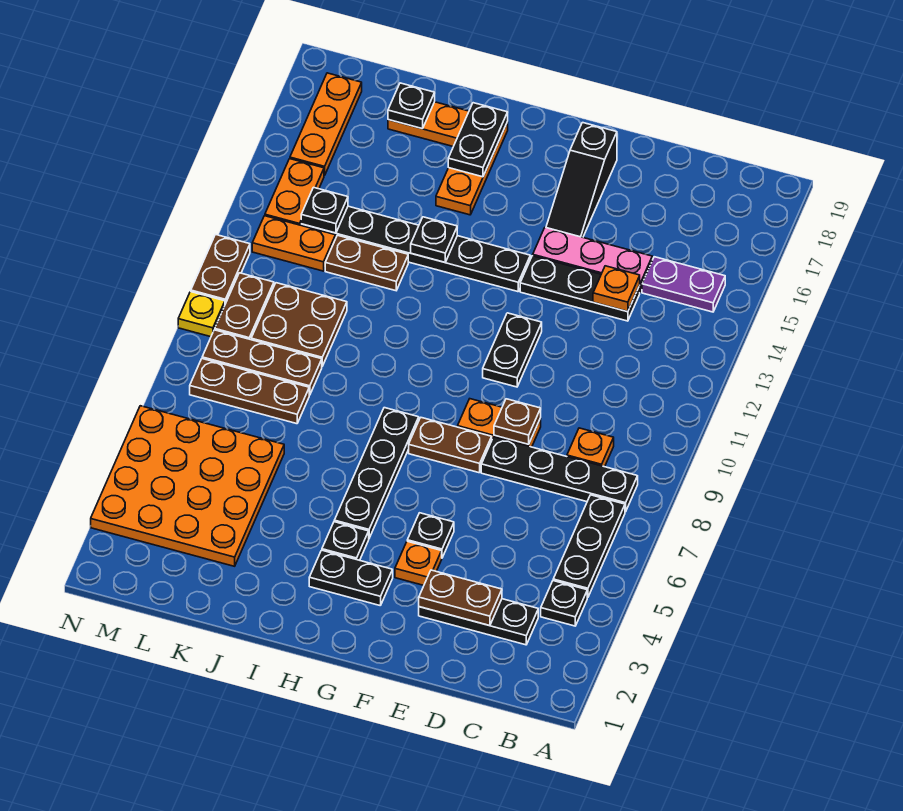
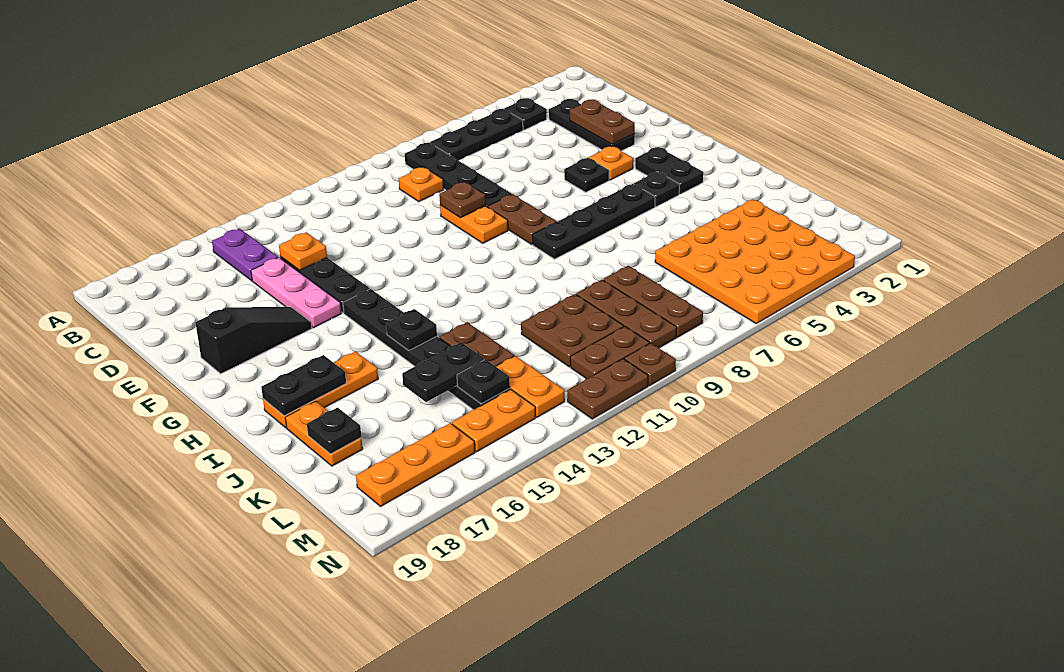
black 1x2 plate [483,313,542,387] -> black 1x2 plate moved to [402,342,484,402]
yellow 1x1 plate [178,292,225,337] -> brown 1x1 plate [624,343,676,386]

